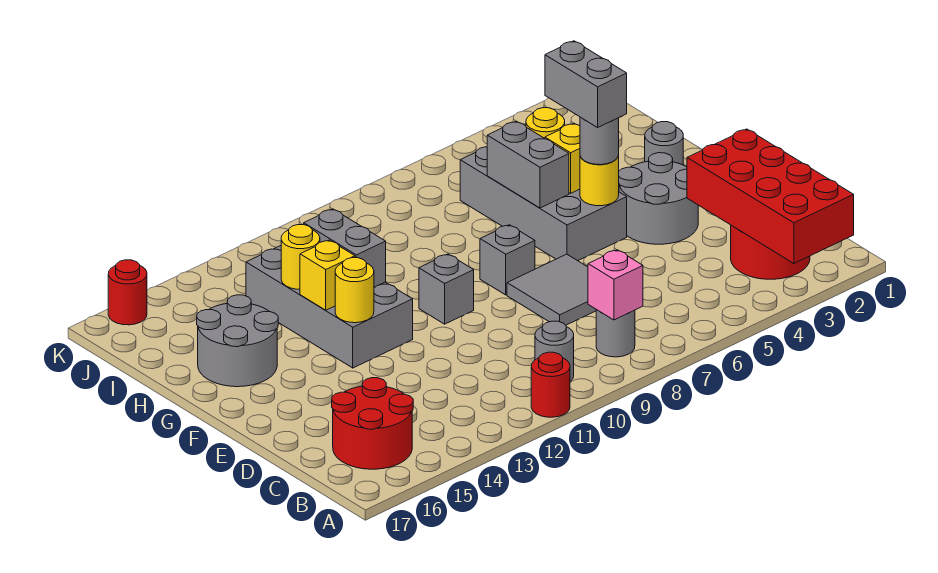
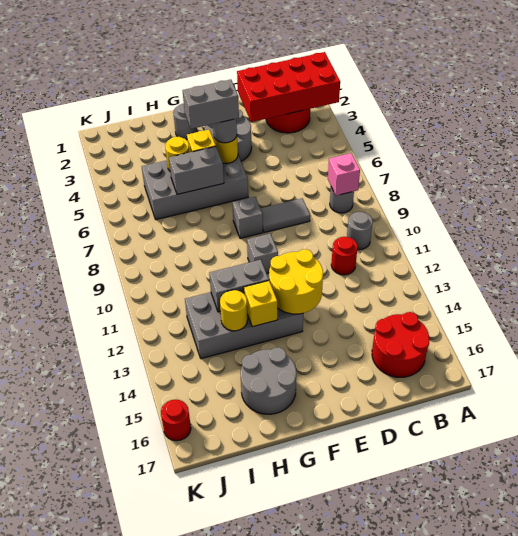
red 1x1 round brick [531,352,570,417] -> red 1x1 round brick moved to [331,237,358,275]
grey 2x2 tile [507,254,596,325] -> grey 1x2 tile [260,198,310,233]
yellow 1x1 round brick [335,258,374,323] -> yellow 2x2 round brick [269,249,323,314]

